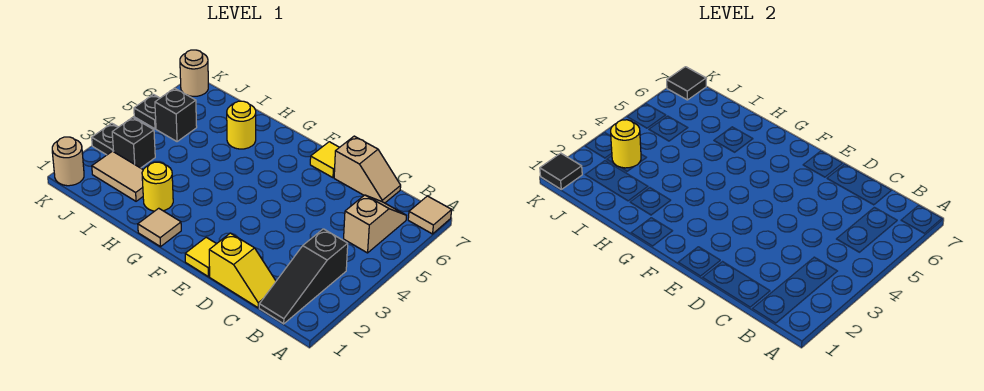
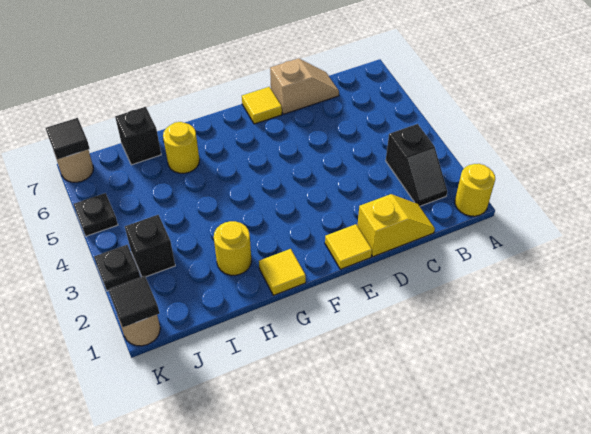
tan 1x1 tile [408,196,452,234] -> none
black 1x3 slope [259,229,348,324] -> black 1x2 slope [386,124,447,206]
tan 1x2 slope [344,195,406,253] -> none
tan 1x1 tile [138,208,181,247] -> yellow 1x1 tile [259,249,306,295]
tan 1x2 tile [92,151,143,201] -> none
yellow 1x1 round brick [611,120,641,168] -> yellow 1x1 round brick moved to [455,164,495,216]
black 1x1 brick [155,88,197,142] -> black 1x1 brick moved to [115,107,161,165]

